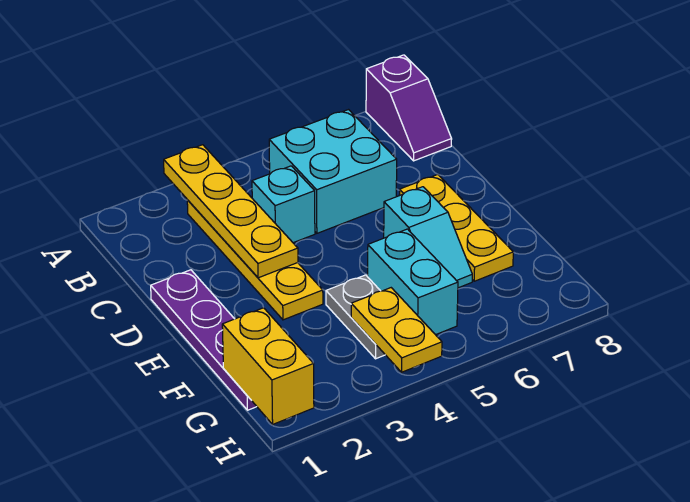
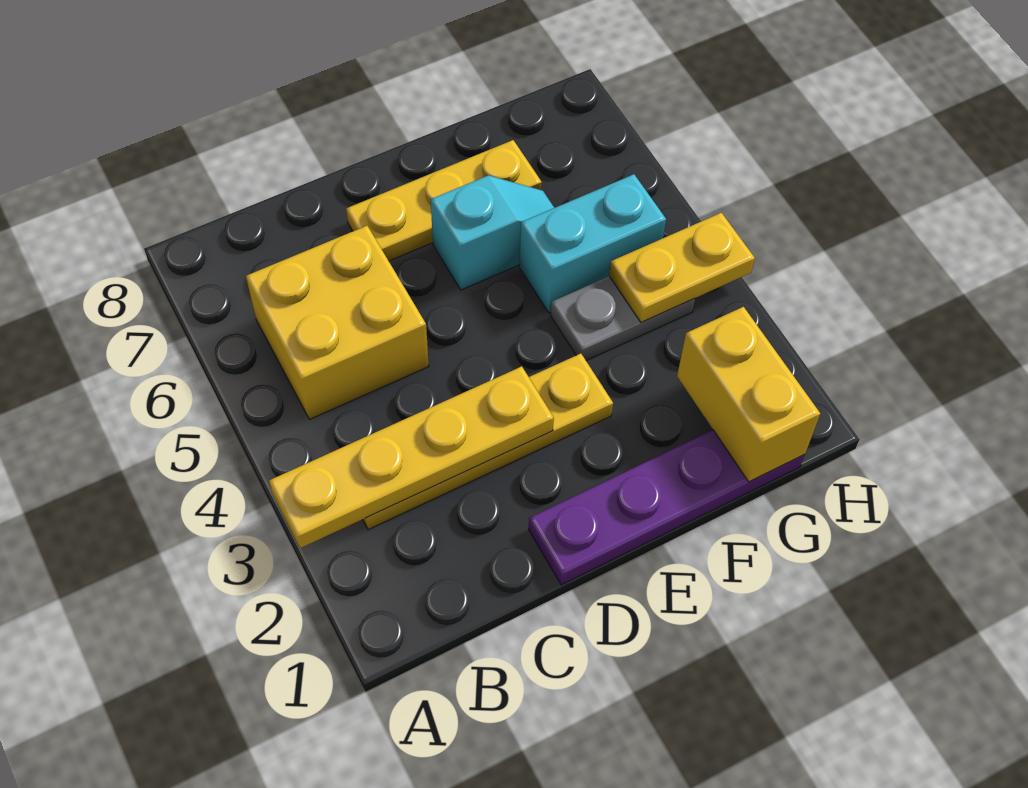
purple 1x2 slope [366,55,452,161] -> none
cyan 2x2 brick [269,110,397,233] -> yellow 2x2 brick [246,226,429,419]
cyan 1x1 brick [252,166,315,243] -> none
yellow 1x2 brick [222,308,314,424] -> yellow 1x2 brick turned to [677,307,820,482]

